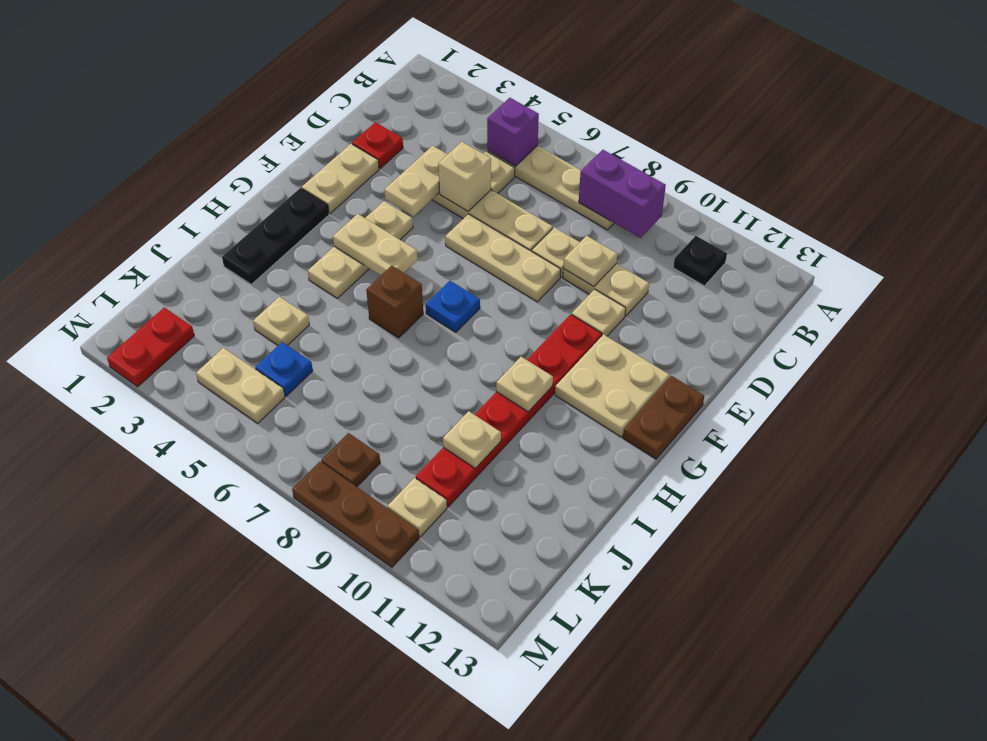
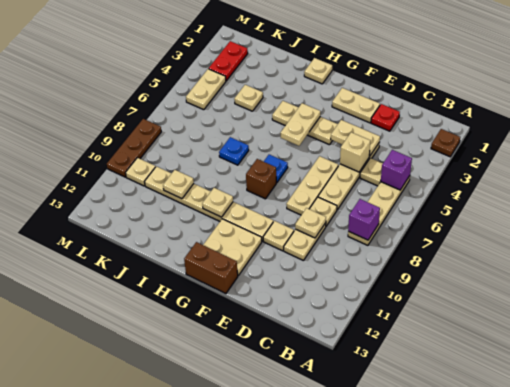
purple 1x2 brick [579,150,666,238] -> purple 1x1 brick [348,199,380,240]
black 1x1 plate [673,236,727,286] -> none
red 1x6 plate [416,314,602,507] -> tan 1x6 plate [145,166,273,241]
brown 1x2 plate [623,376,704,459] -> brown 1x2 brick [184,242,238,294]
black 1x3 plate [222,188,329,284] -> none
none -> tan 1x1 plate [304,58,332,84]
brown 1x1 brick [366,266,423,338] -> brown 1x1 brick moved to [246,159,276,199]
blue 1x1 plate [255,342,313,396] -> blue 1x1 plate moved to [219,137,249,165]
red 1x2 plate [107,307,194,387] -> red 1x2 plate turned to [209,41,248,81]
brown 1x1 plate [321,433,380,487] -> brown 1x1 plate moved to [431,129,460,157]

